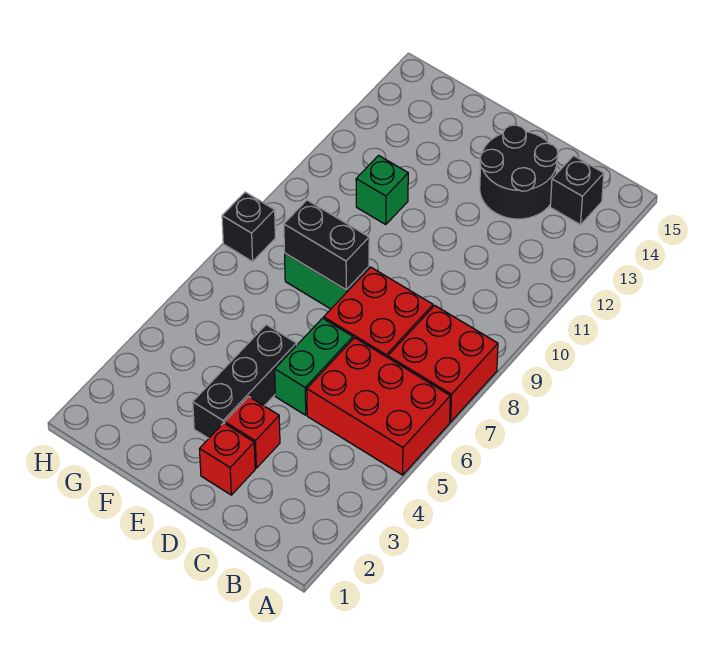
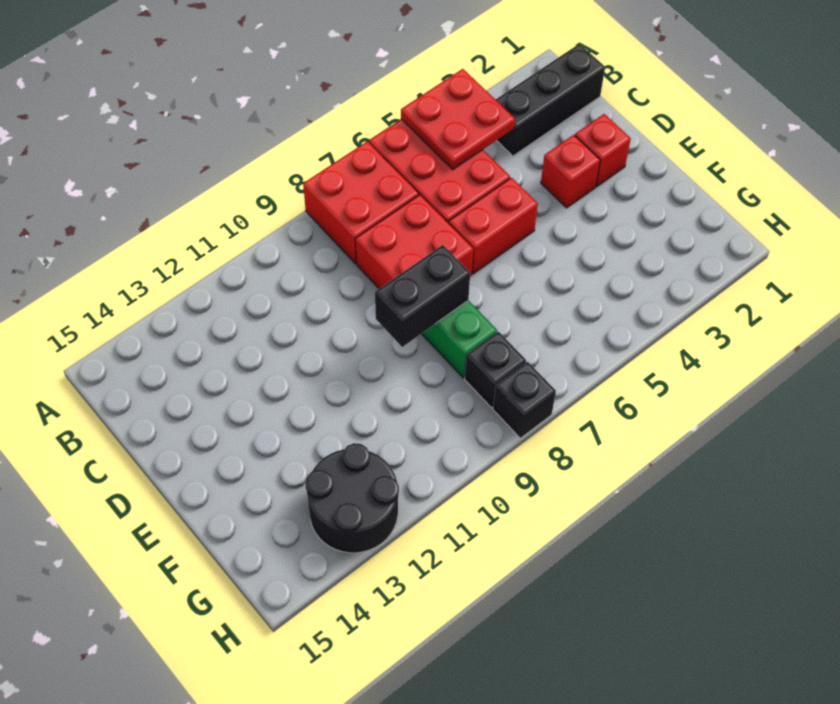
none -> red 2x2 plate [401,69,515,169]
black 1x1 brick [550,156,604,225] -> black 1x1 brick moved to [465,332,526,408]
black 2x2 round brick [480,125,558,219] -> black 2x2 round brick moved to [305,443,399,553]
green 1x2 brick [275,318,353,415] -> red 1x2 brick [449,178,538,274]
black 1x3 brick [193,325,297,438] -> black 1x3 brick moved to [496,44,605,156]
black 1x2 brick [284,200,369,290] -> black 1x2 brick turned to [375,245,470,347]
green 1x1 brick [356,156,408,225] -> none

